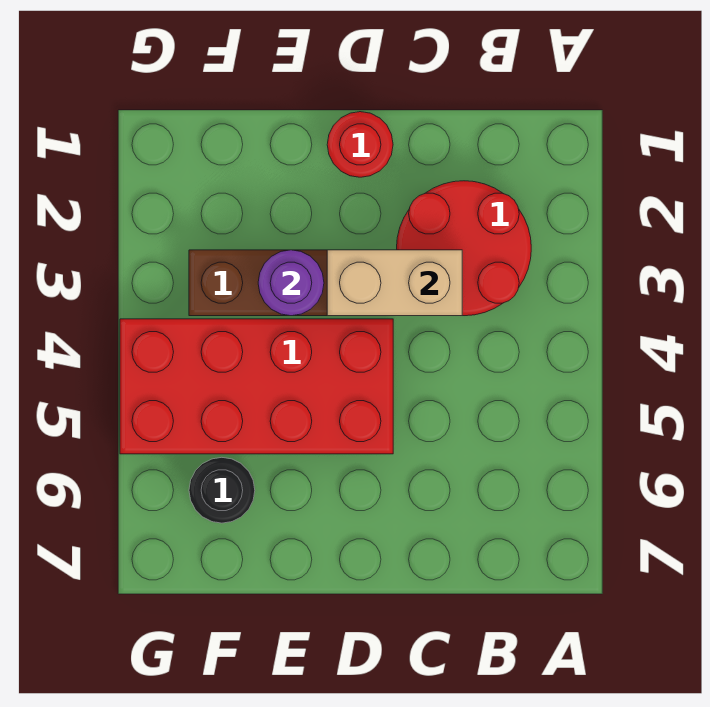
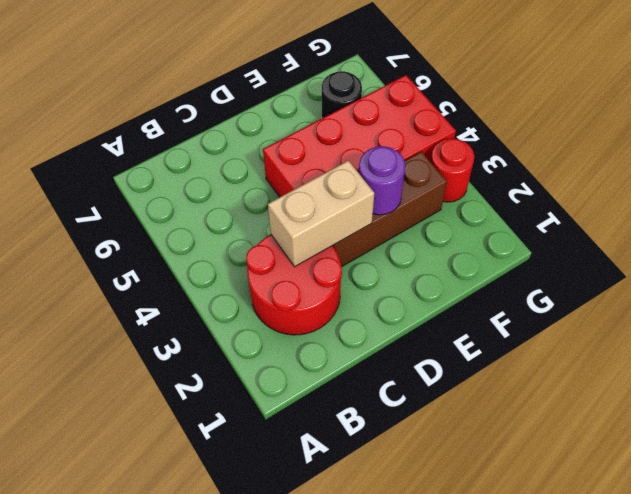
red 1x1 round brick [327,112,393,177] -> red 1x1 round brick moved to [431,138,474,202]

